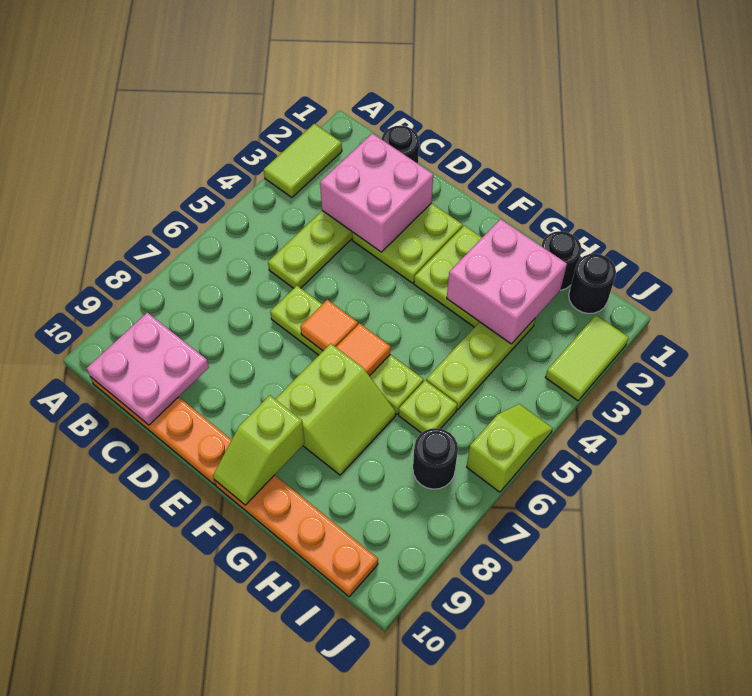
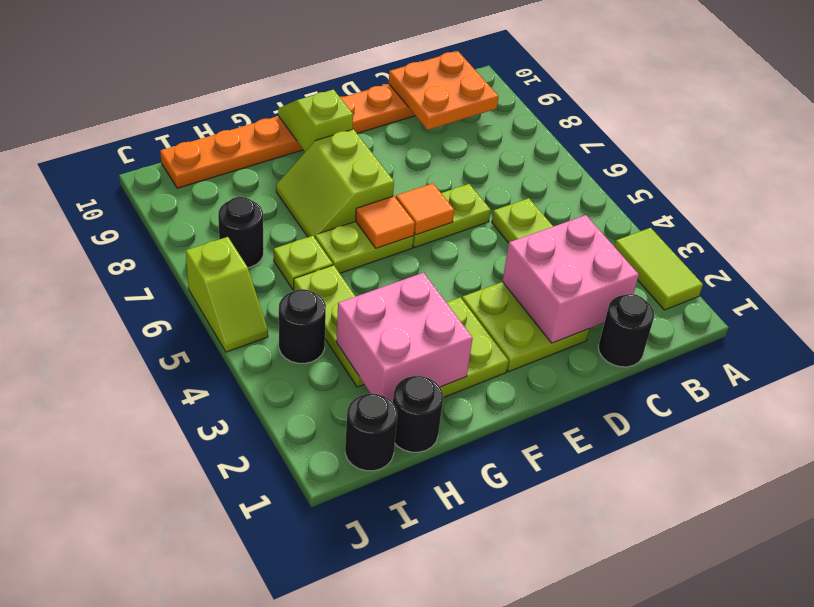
pink 2x2 plate [87,313,209,425] -> orange 2x2 plate [389,51,499,130]
none -> black 1x1 round brick [279,289,326,363]
lime 1x2 tile [545,315,629,401] -> none

